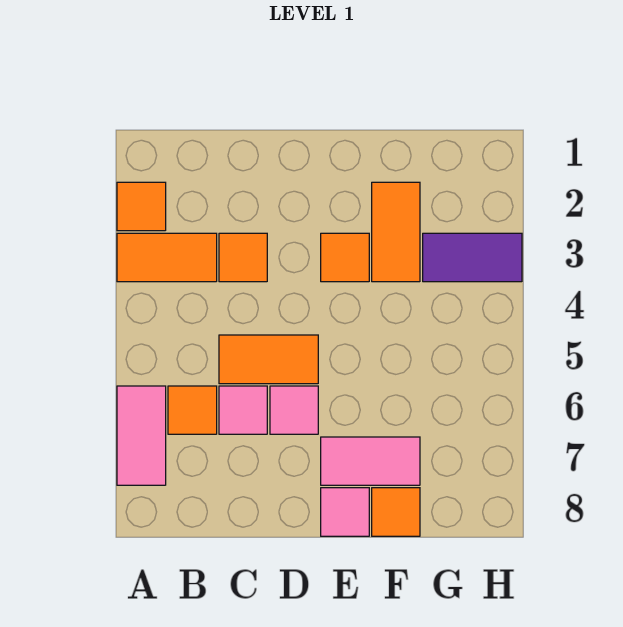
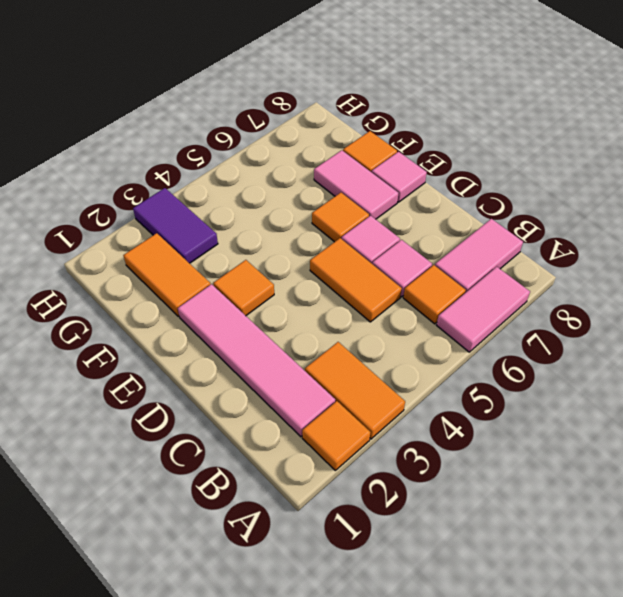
none -> pink 1x4 tile [178,284,335,437]
none -> pink 1x2 tile [435,219,523,293]
orange 1x1 tile [219,233,267,282] -> orange 1x1 tile moved to [312,193,369,242]
orange 1x2 tile [372,182,420,282] -> orange 1x2 tile turned to [123,233,210,316]

